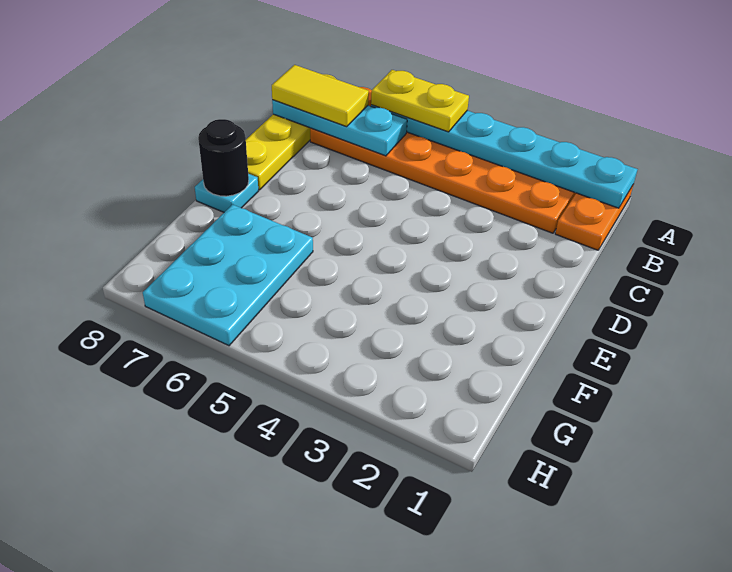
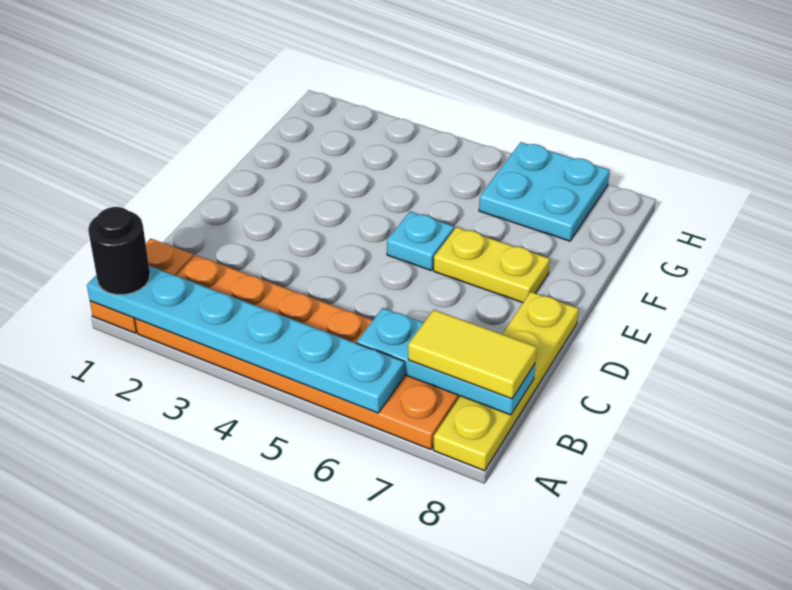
yellow 1x2 plate [371,70,469,132] -> yellow 1x2 plate moved to [434,227,550,303]
cyan 1x1 plate [195,174,258,212] -> cyan 1x1 plate moved to [387,211,454,270]
black 1x1 round brick [198,119,249,196] -> black 1x1 round brick moved to [88,207,150,295]
cyan 2x3 plate [143,205,313,346] -> cyan 2x2 plate [479,142,610,241]

